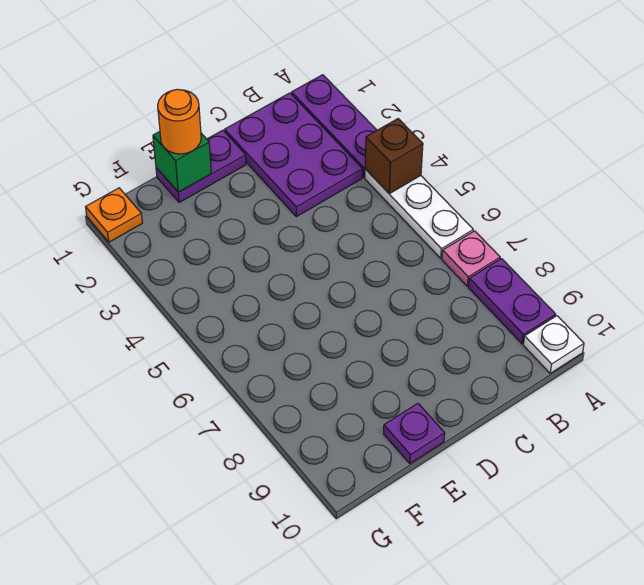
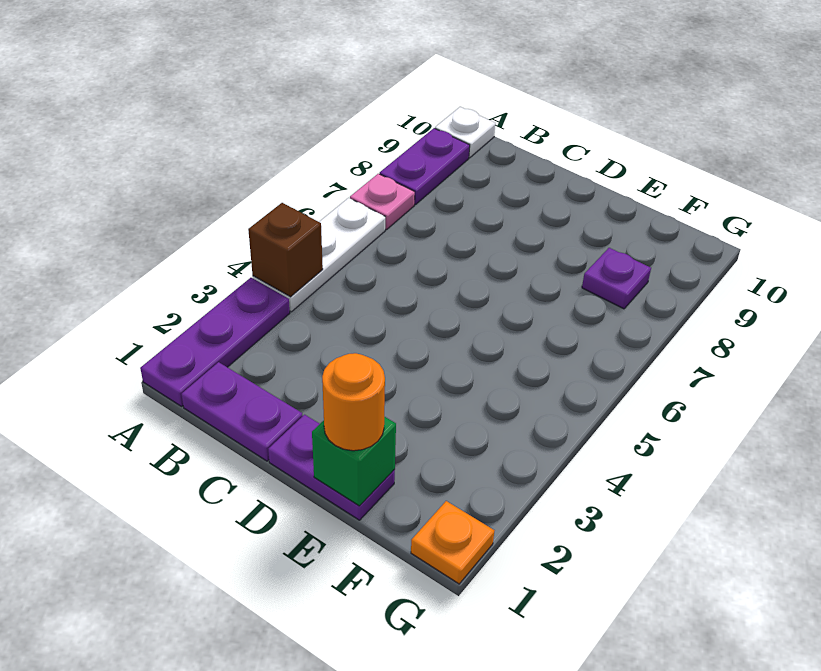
purple 2x3 plate [225,93,362,217] -> purple 1x2 plate [181,362,303,461]
purple 1x1 plate [384,404,445,463] -> purple 1x1 plate moved to [582,248,651,309]

